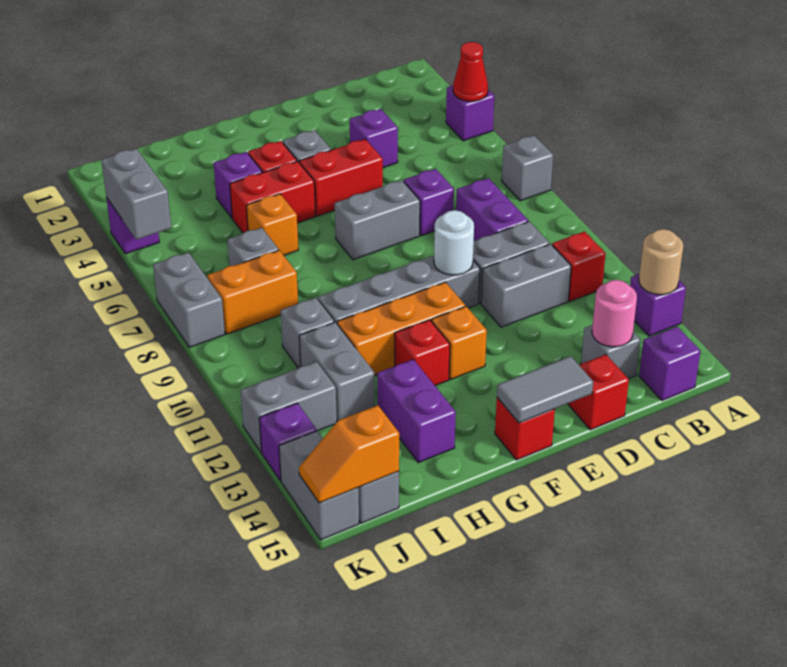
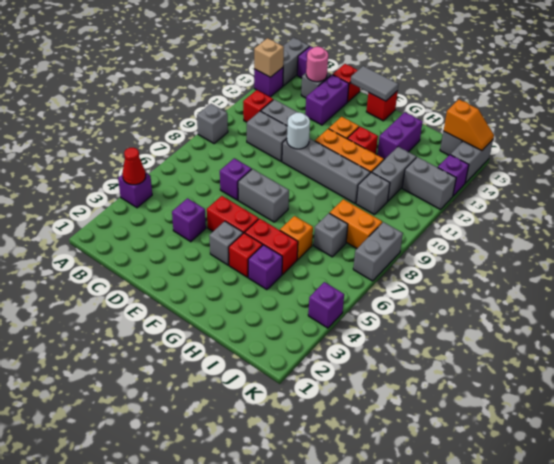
grey 1x1 brick [502,136,553,201] -> grey 1x1 brick moved to [197,104,228,144]
tan 1x1 round brick [639,229,683,295] -> tan 1x1 brick [254,38,284,77]
purple 1x2 brick [456,178,528,241] -> purple 1x2 brick moved to [305,75,349,125]
grey 1x2 brick [101,149,171,240] -> grey 1x2 brick moved to [283,38,310,86]

